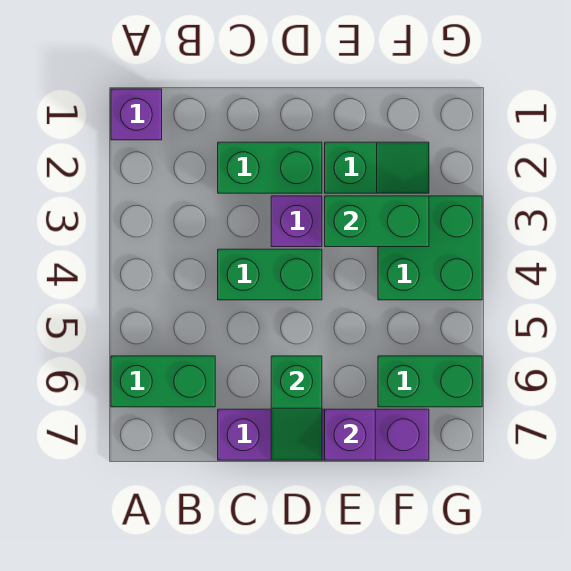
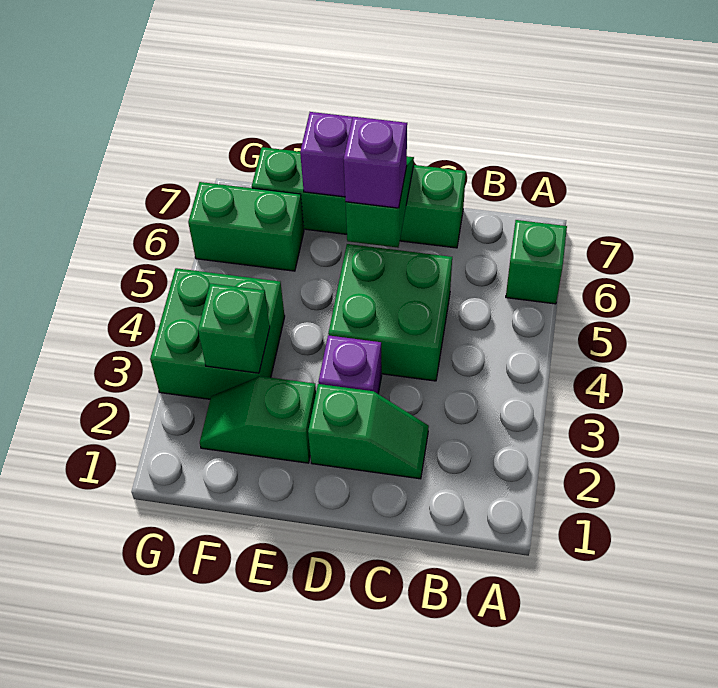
purple 1x1 brick [111,89,162,140] -> purple 1x1 brick moved to [344,117,407,208]
green 1x2 brick [111,356,215,407] -> green 1x1 brick [506,220,567,304]
green 1x2 brick [218,142,322,193] -> green 1x2 slope [308,384,429,479]
green 1x2 brick [218,249,322,300] -> green 2x2 brick [328,244,452,381]
purple 1x4 brick [218,409,429,460] -> green 1x4 brick [252,147,466,248]
green 1x2 brick [325,196,429,247] -> green 1x1 brick [198,283,270,373]

